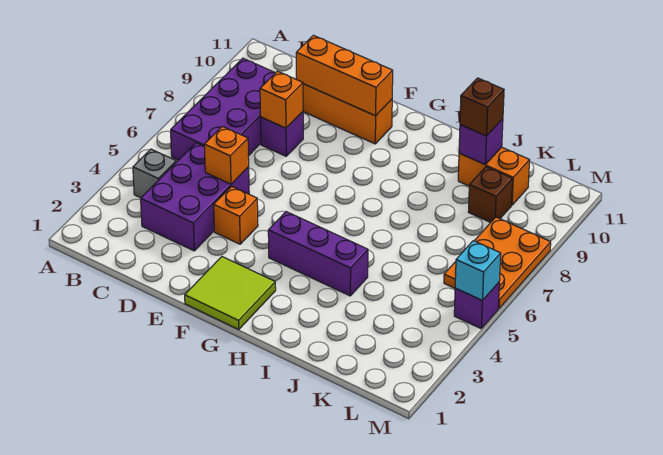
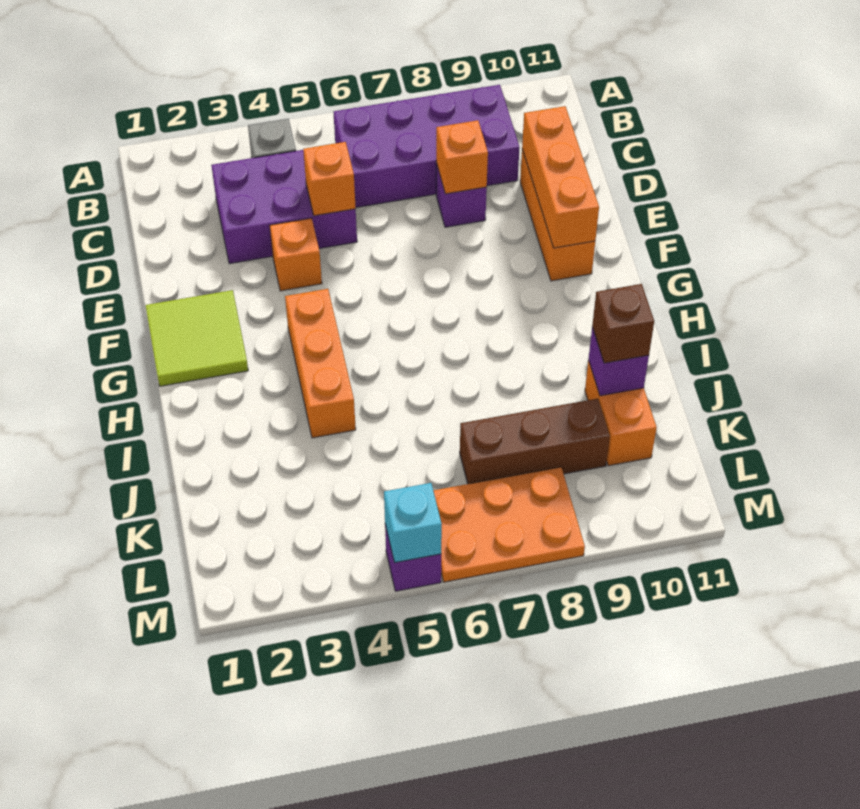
purple 1x3 brick [268,212,368,296] -> orange 1x3 brick [285,289,356,438]
brown 1x1 brick [469,167,512,222] -> brown 1x3 brick [460,399,610,484]

